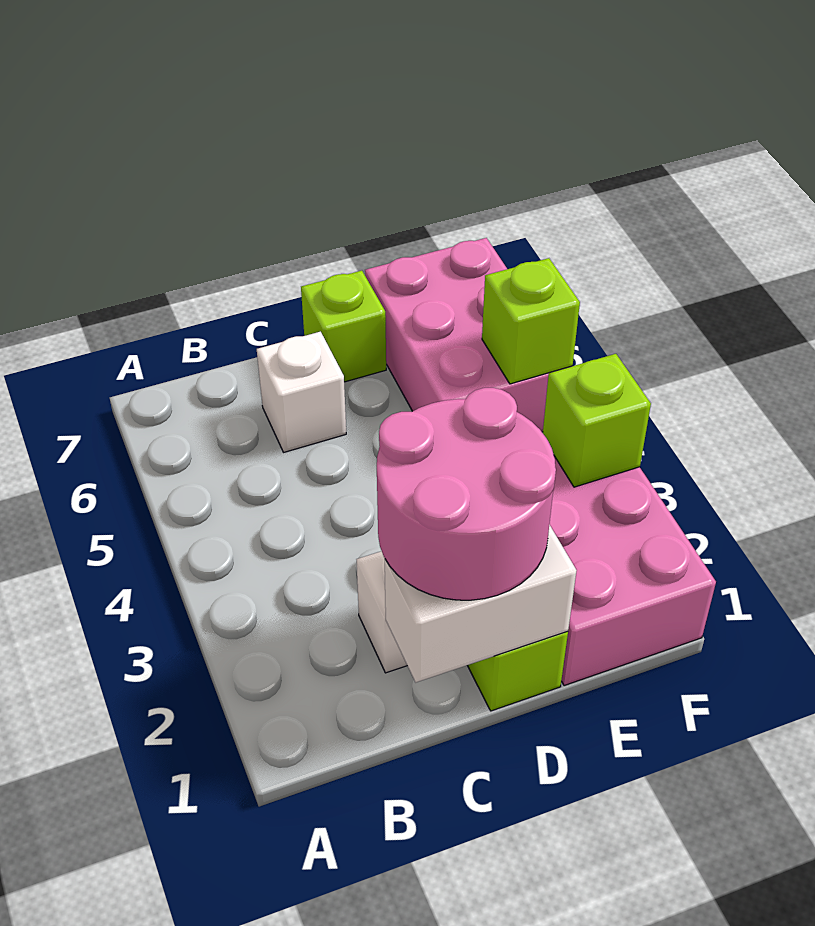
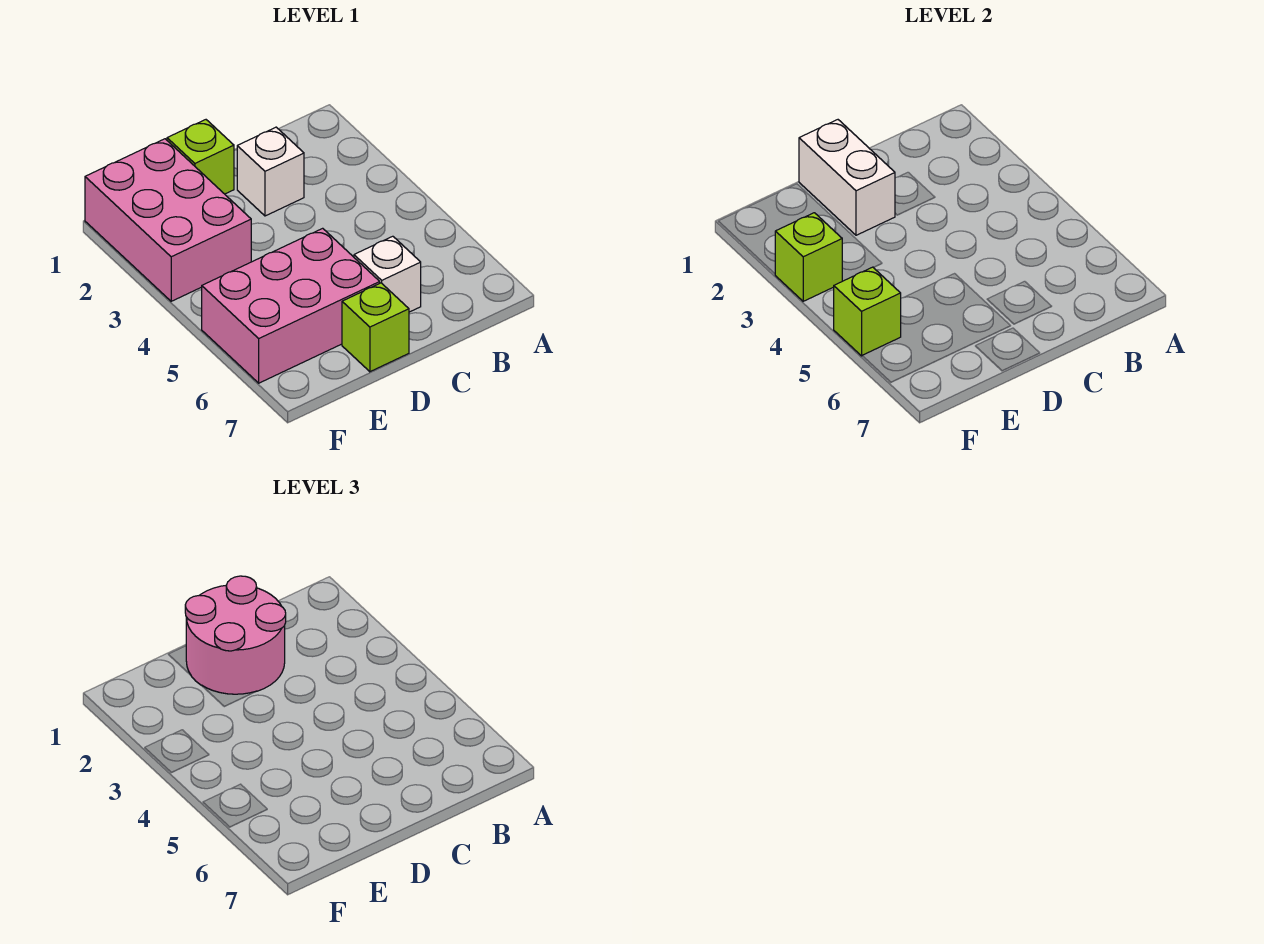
white 1x2 brick [385,525,577,682] -> white 1x2 brick turned to [799,120,895,235]
pink 2x3 brick [365,238,568,432] -> pink 2x3 brick turned to [202,228,380,383]

